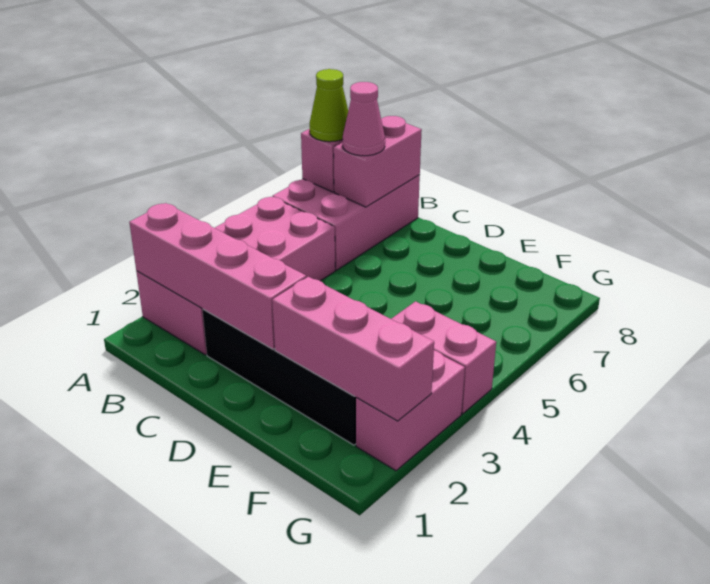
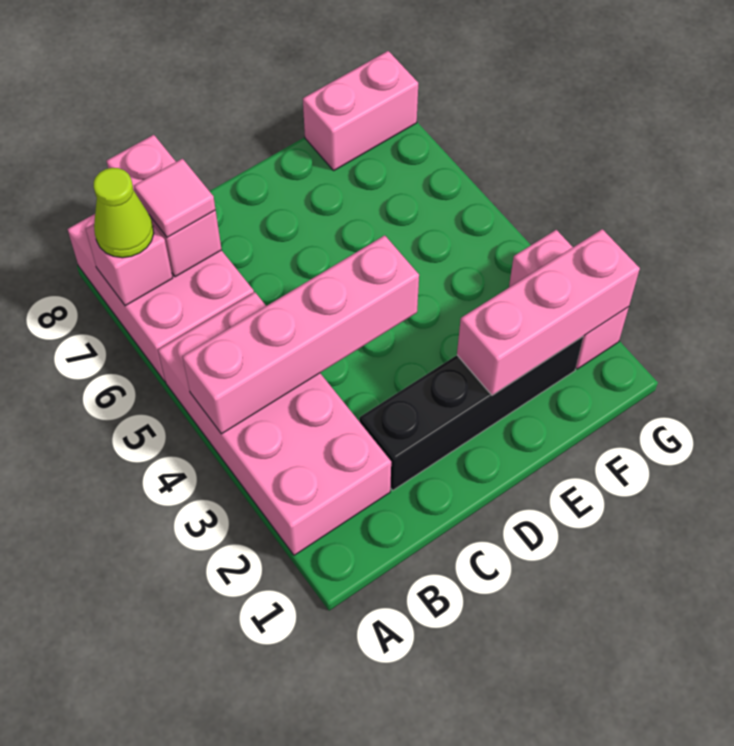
pink 1x4 brick [129,203,307,349] -> pink 1x4 brick moved to [182,235,419,434]
pink 1x1 cone [343,82,385,156] -> pink 1x1 tile [134,159,216,237]
pink 1x2 brick [392,301,496,414] -> pink 1x2 brick moved to [303,51,418,170]

